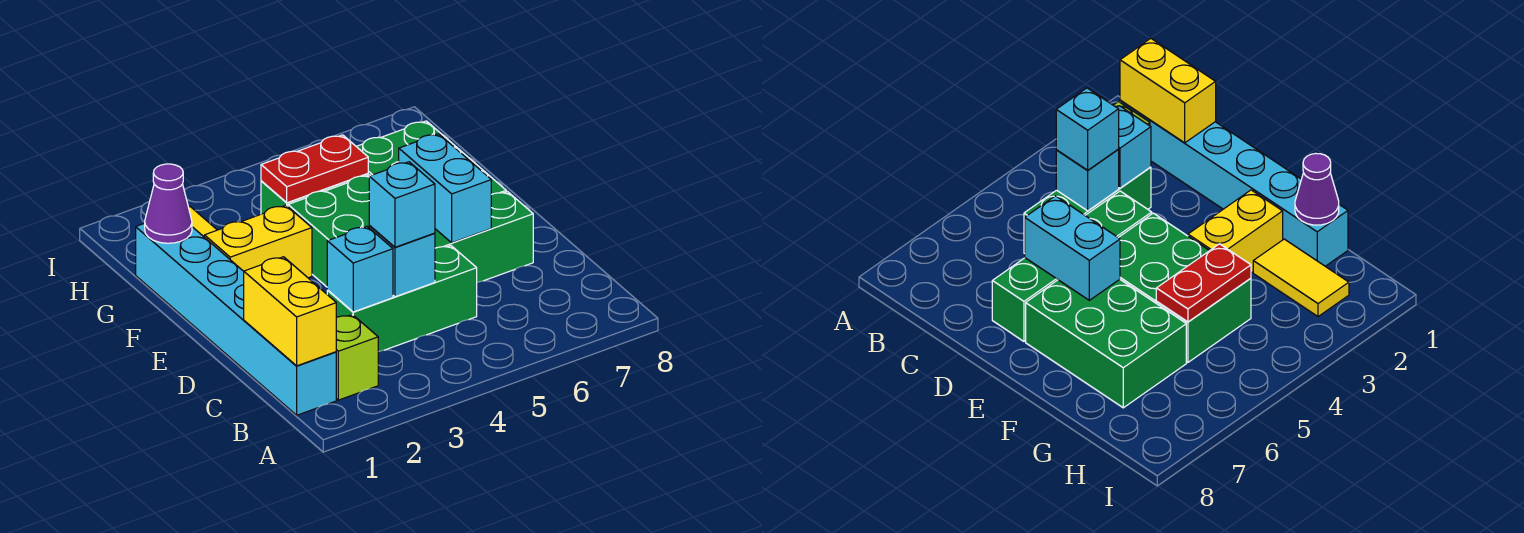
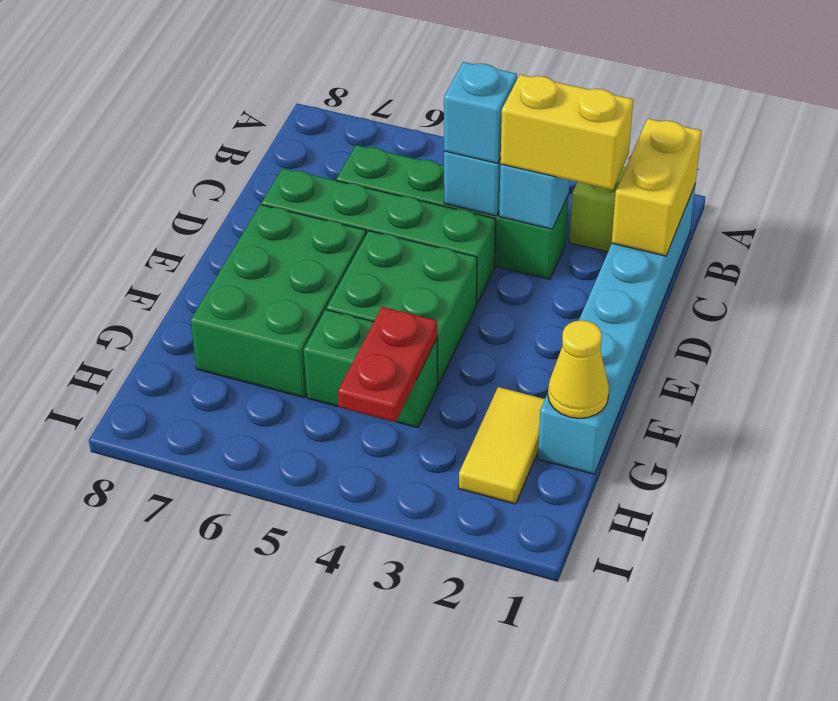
green 1x3 brick [327,246,477,352] -> green 1x4 brick [336,145,569,279]
cyan 1x2 brick [399,134,491,243] -> none
yellow 1x2 brick [204,205,312,278] -> yellow 1x2 brick moved to [501,74,633,190]
purple 1x1 cone [145,164,192,243] -> yellow 1x1 cone [548,320,609,418]
red 1x2 plate [261,135,368,203] -> red 1x2 plate turned to [338,307,437,422]

